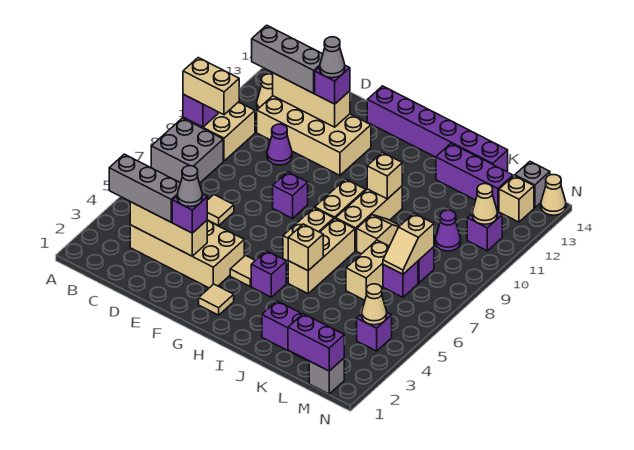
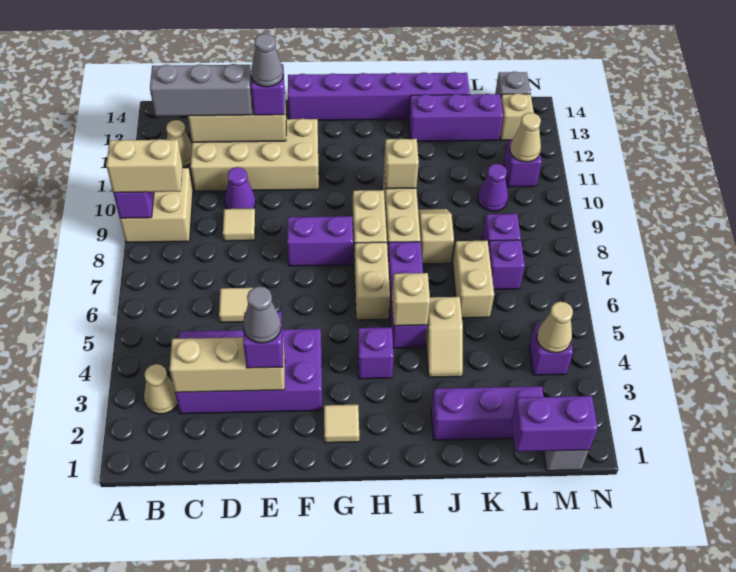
grey 2x2 brick [151,118,223,183] -> none
grey 1x3 brick [109,154,180,222] -> none
tan 2x4 brick [130,221,244,288] -> purple 2x4 brick [175,329,322,414]
purple 1x1 brick [273,172,308,218] -> purple 1x2 brick [287,216,353,266]
tan 1x1 tile [230,256,255,286] -> tan 1x1 tile moved to [223,208,255,241]
tan 1x3 brick [288,219,355,294] -> purple 1x3 brick [388,242,427,348]
tan 1x2 slope [383,214,434,274] -> tan 1x2 slope moved to [426,297,463,377]
tan 1x1 cone [541,175,566,215] -> tan 1x1 cone moved to [144,364,177,414]

